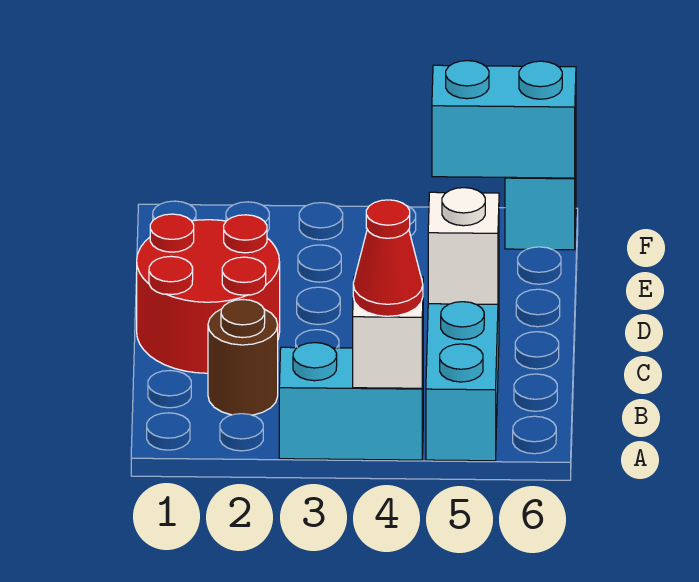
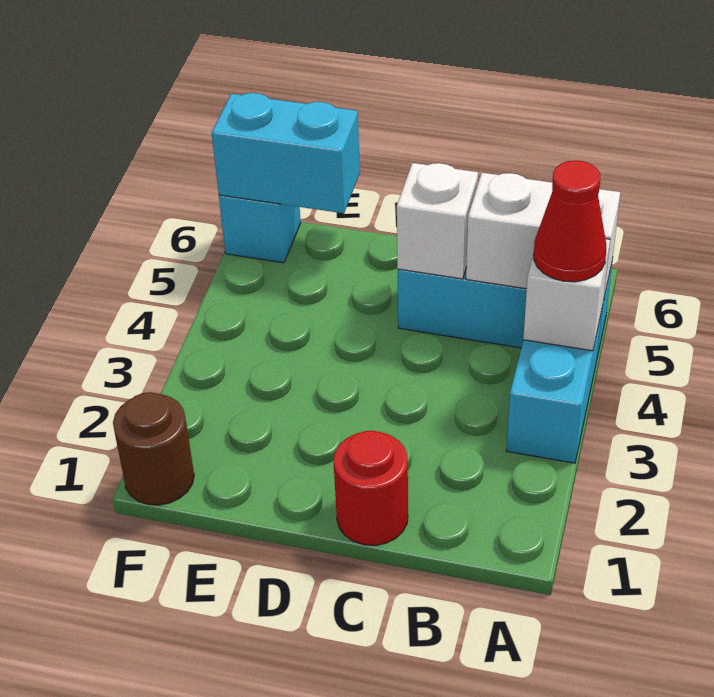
none -> white 1x2 brick [466,173,620,300]
brown 1x1 round brick [208,300,278,415] -> brown 1x1 round brick moved to [113,392,194,505]
red 2x2 round brick [137,214,280,373] -> red 1x1 round brick [334,431,408,545]
cyan 1x2 brick [432,61,576,178] -> cyan 1x2 brick turned to [212,93,360,213]

